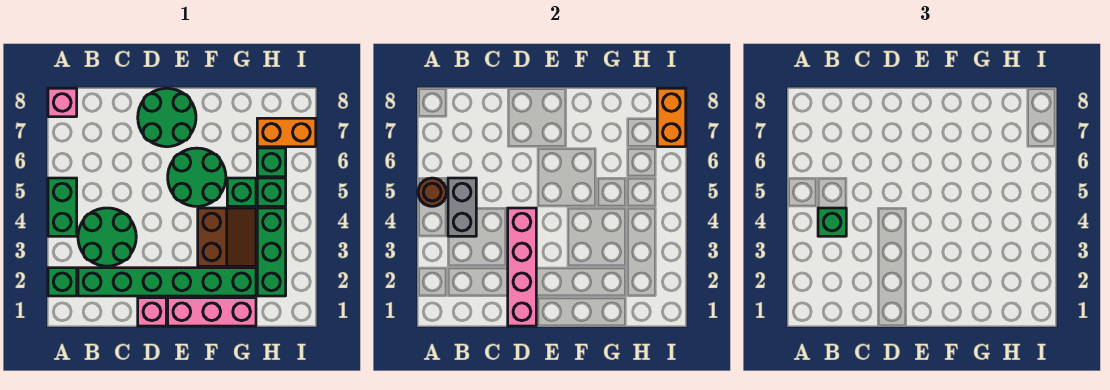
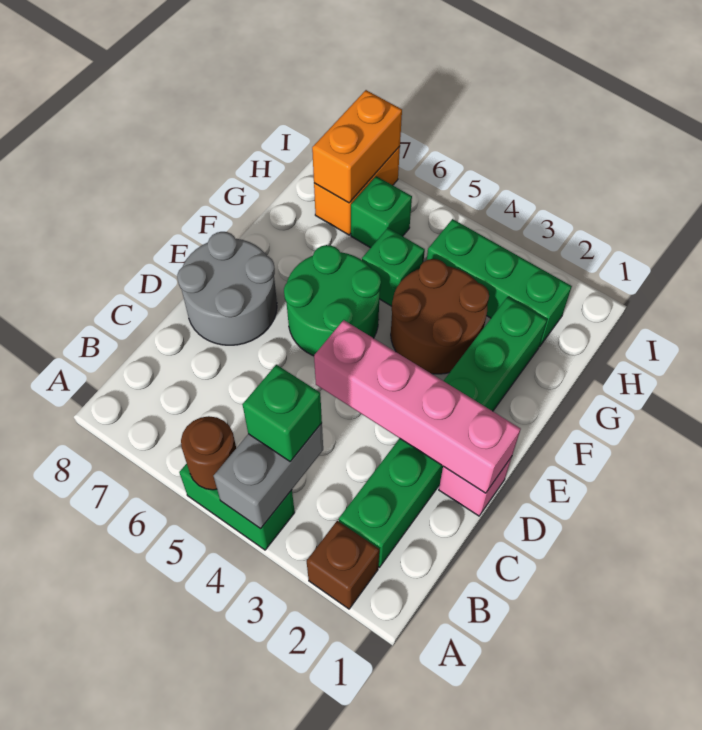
green 1x1 brick [48,268,77,296] -> brown 1x1 brick [307,521,379,609]
pink 1x1 brick [48,88,77,117] -> none
green 2x2 round brick [78,208,136,266] -> none
grey 1x2 brick [448,178,476,236] -> grey 1x2 brick turned to [214,423,323,529]
green 2x2 round brick [138,88,196,147] -> grey 2x2 round brick [177,232,277,345]
pink 1x3 brick [168,298,256,326] -> none
brown 2x2 slope [198,208,256,266] -> brown 2x2 round brick [391,259,489,374]
green 1x1 brick [257,178,286,206] -> none
orange 1x2 brick [657,88,686,147] -> orange 1x2 brick turned to [312,90,402,203]

